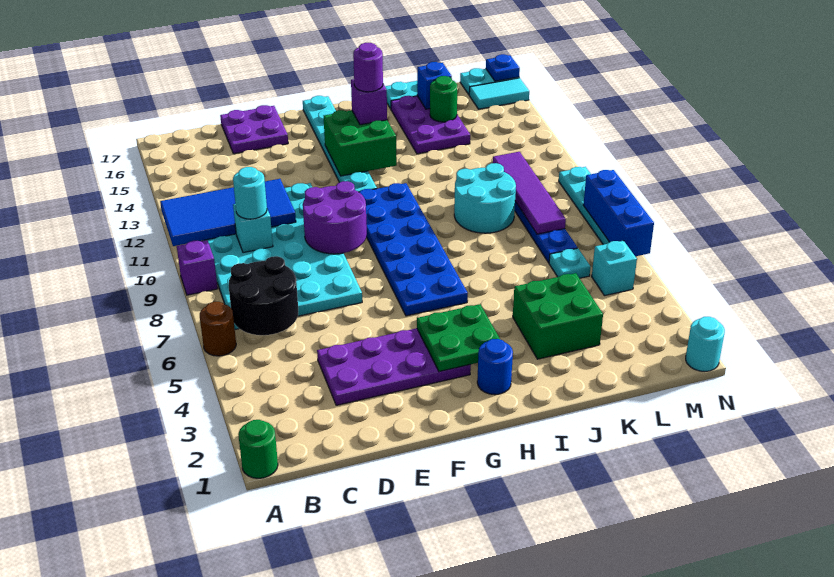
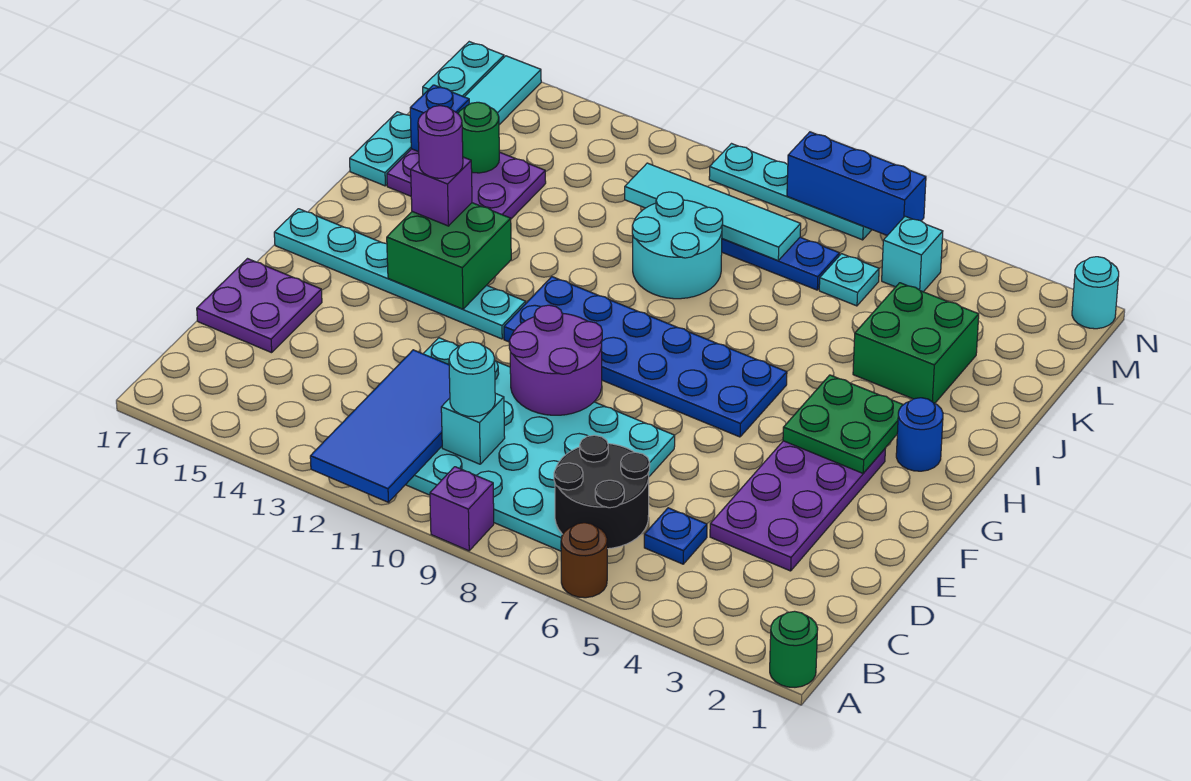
purple 1x4 tile [493,152,566,234] -> cyan 1x4 tile [625,163,801,260]
blue 1x1 plate [486,54,520,81] -> blue 1x1 plate moved to [644,508,707,564]

